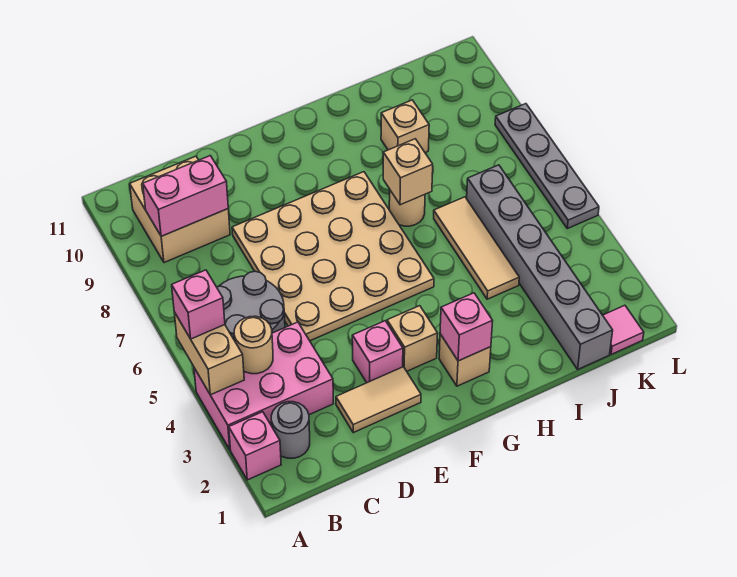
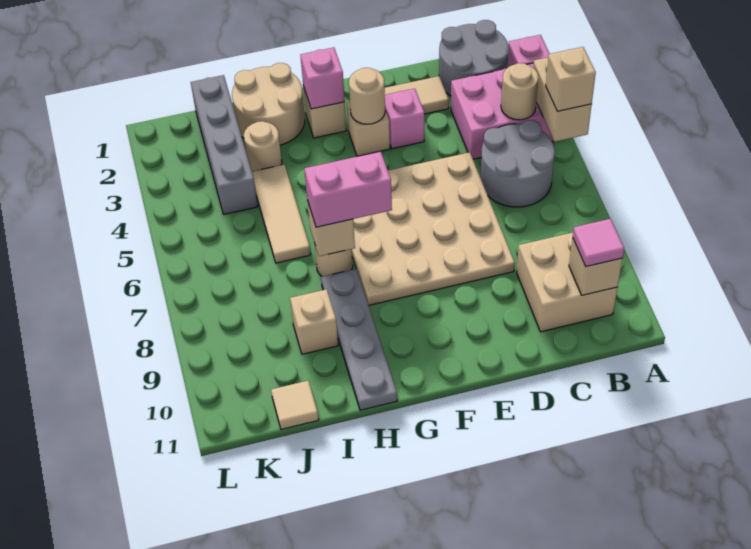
pink 1x1 brick [172,270,225,339] -> tan 1x1 brick [546,47,596,111]
grey 1x1 round brick [271,402,310,458] -> grey 2x2 round brick [439,20,509,96]
pink 1x2 brick [143,156,228,236] -> pink 1x2 brick moved to [304,151,392,227]
none -> tan 1x1 brick [569,238,623,295]
none -> tan 1x1 round brick [349,68,385,124]
none -> tan 2x2 round brick [232,63,305,145]
none -> tan 1x1 round brick [244,121,282,171]
grey 1x6 brick [467,165,613,369] -> grey 1x4 brick [191,75,258,214]
none -> tan 1x1 tile [271,381,319,429]
pink 1x1 tile [603,305,644,354] -> pink 1x1 tile moved to [573,219,624,267]
grey 1x4 plate [495,104,599,229] -> grey 1x4 plate moved to [321,269,397,410]

